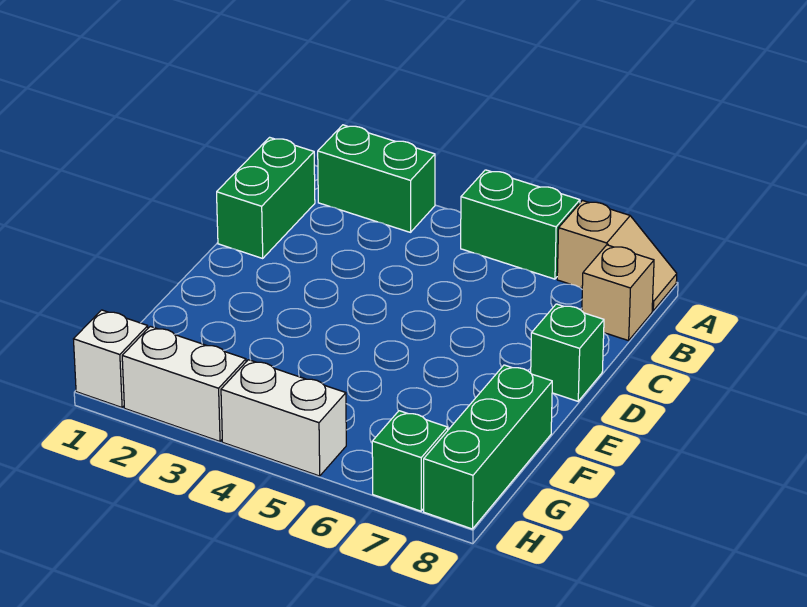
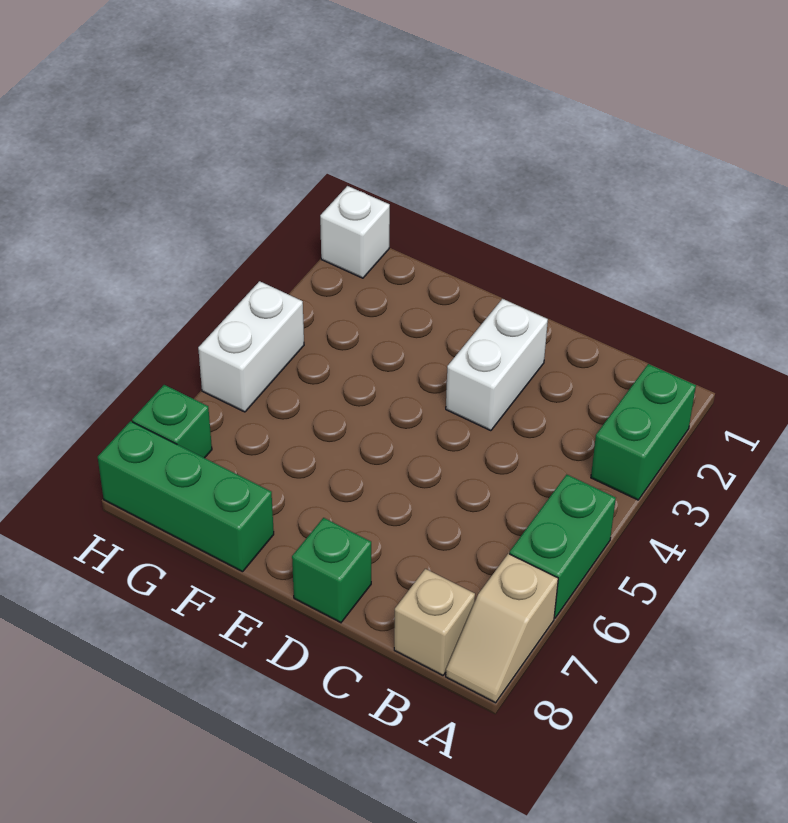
green 1x2 brick [217,137,315,258] -> none
white 1x2 brick [122,326,246,441] -> white 1x2 brick moved to [446,299,548,431]

